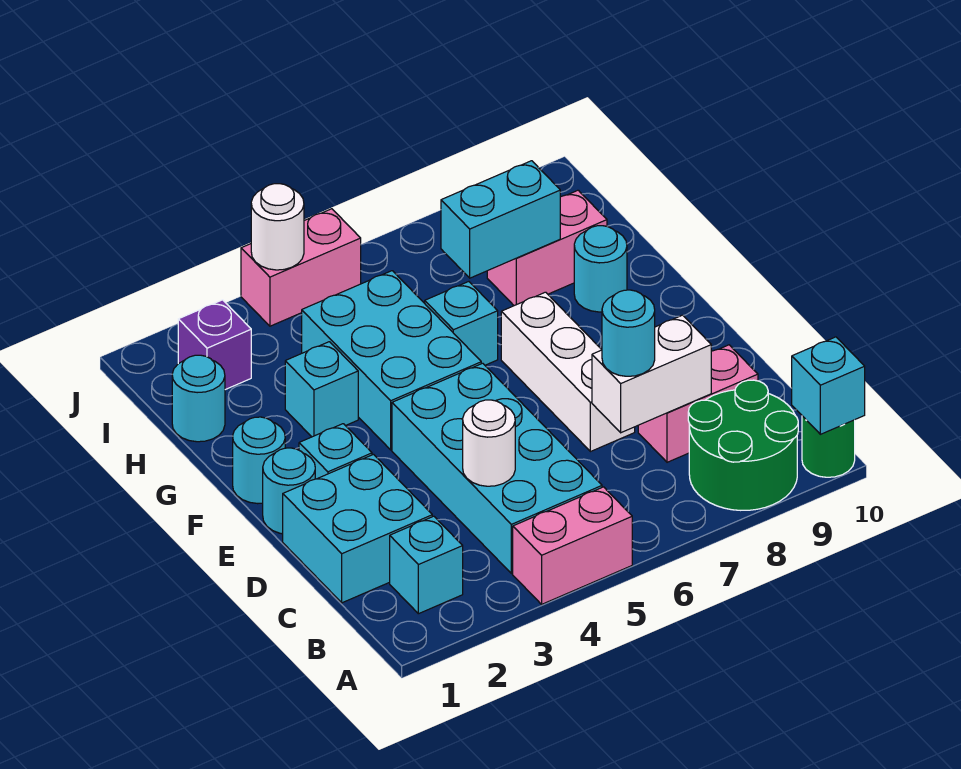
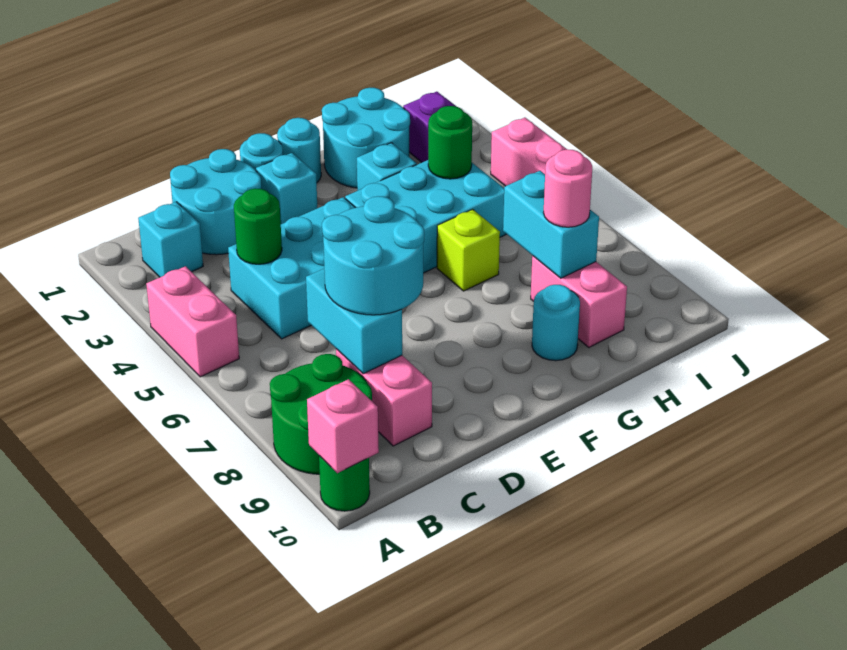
cyan 1x1 brick [792,337,865,434] -> pink 1x1 brick [307,379,379,473]
cyan 2x4 brick [392,363,602,574] -> cyan 2x3 brick [228,197,355,339]
cyan 2x2 brick [283,454,432,603] -> cyan 2x2 round brick [170,149,261,255]
white 1x1 round brick [463,400,515,486] -> green 1x1 round brick [234,188,282,264]
white 1x2 brick [592,315,711,433] -> cyan 1x2 brick [306,269,402,374]
cyan 1x1 round brick [602,290,655,376] -> cyan 2x2 round brick [322,196,424,315]
white 1x3 brick [501,292,635,452] -> none
cyan 1x1 brick [425,282,498,365] -> lime 1x1 brick [437,209,500,291]
cyan 1x1 round brick [172,355,225,442] -> cyan 2x2 round brick [322,88,410,188]
none -> green 1x1 round brick [428,106,472,179]
none -> pink 1x1 round brick [544,149,592,227]
white 1x1 round brick [251,184,304,270] -> none

